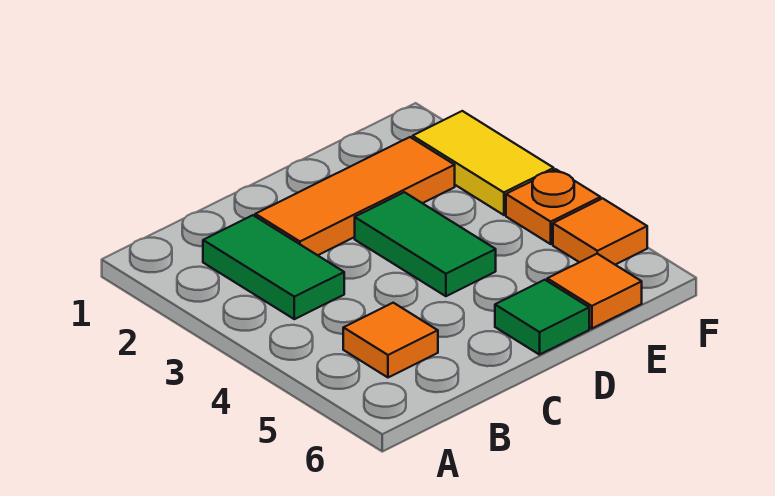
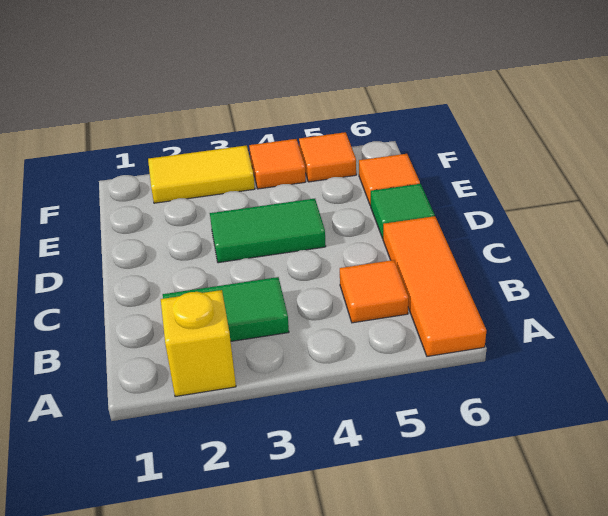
none -> yellow 1x1 brick [161,290,236,397]
orange 1x3 tile [255,137,455,255] -> orange 1x3 tile moved to [383,216,487,356]
orange 1x1 plate [506,169,601,244] -> orange 1x1 tile [249,139,306,189]

